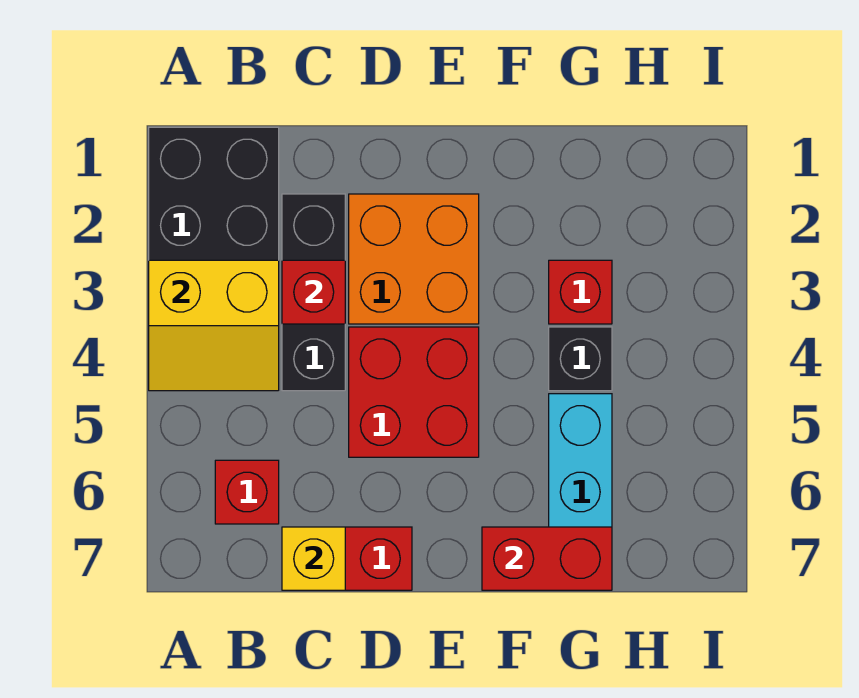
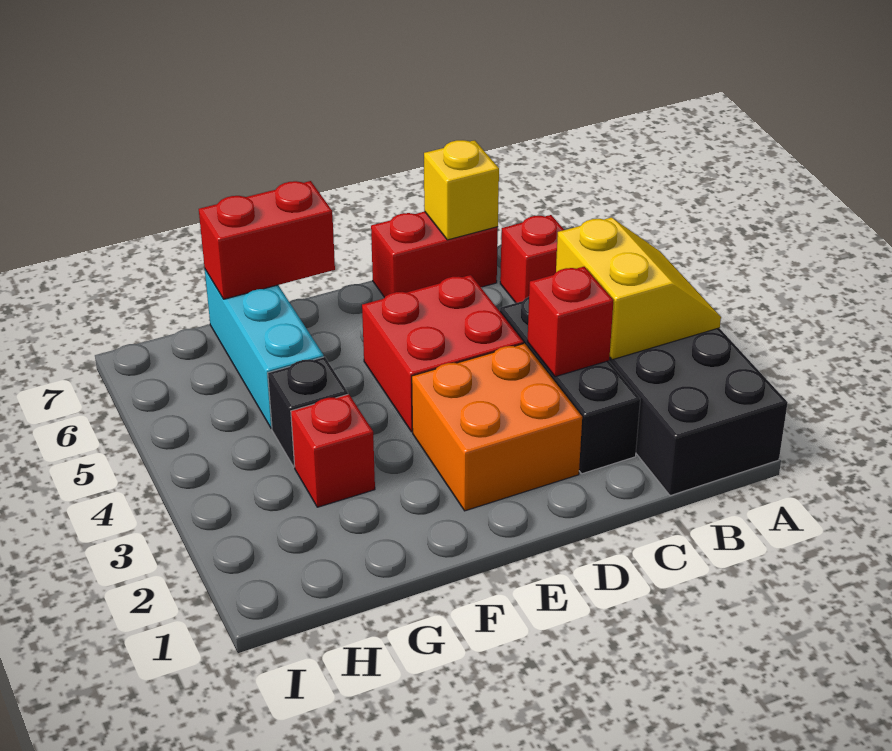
yellow 2x2 slope [149,260,279,391] -> yellow 2x2 slope turned to [556,218,721,360]

